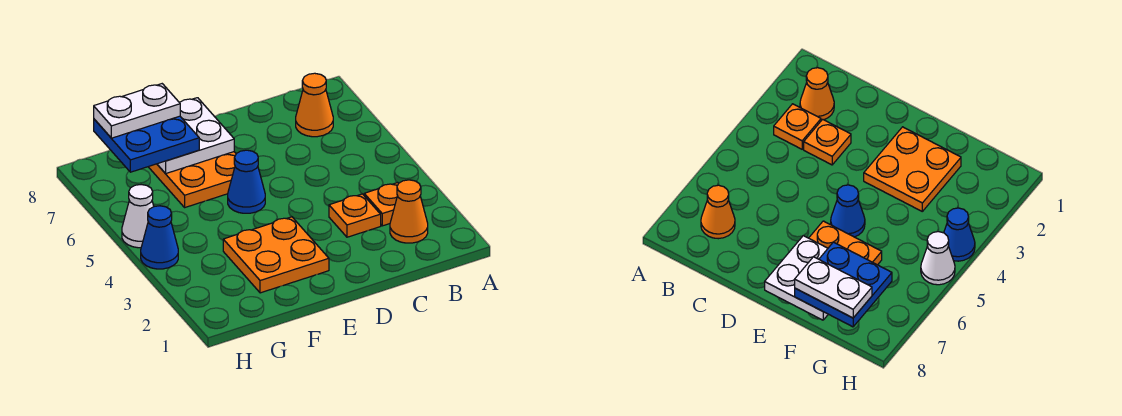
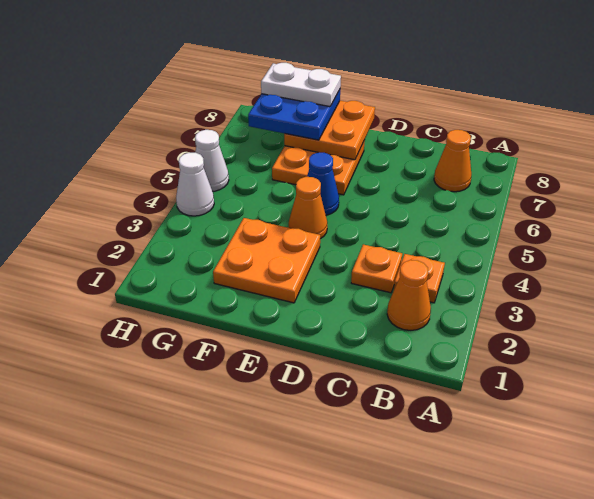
none -> orange 1x1 cone [289,177,327,239]
white 2x2 plate [157,98,234,174] -> orange 2x2 plate [284,101,375,160]
blue 1x1 cone [141,206,178,269] -> white 1x1 cone [176,153,214,216]

